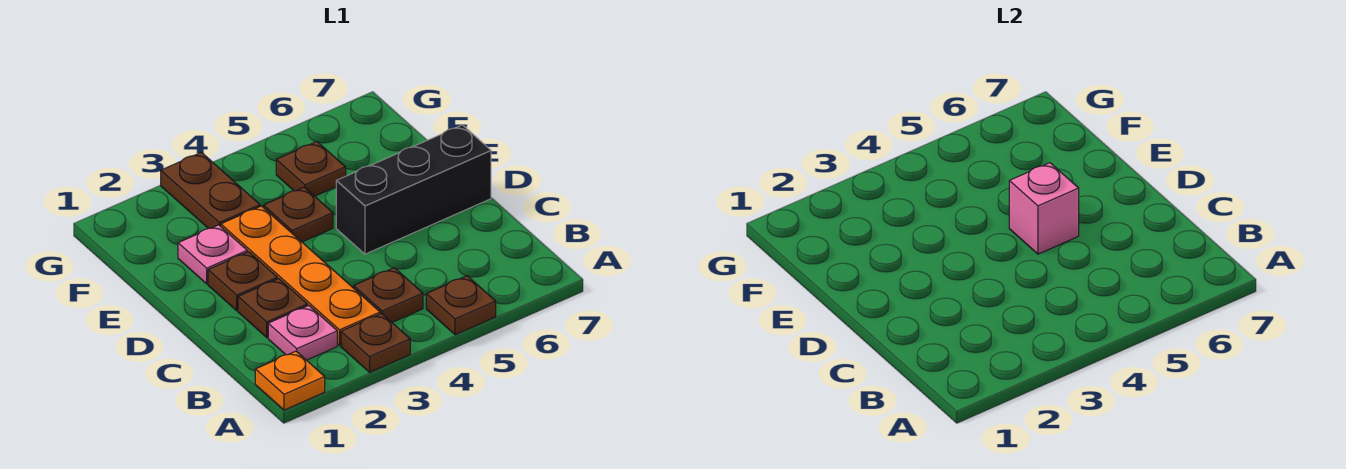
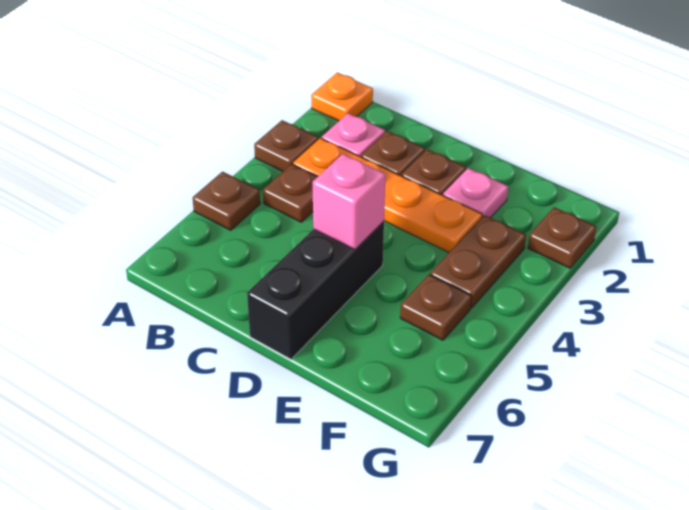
brown 1x1 plate [264,187,333,242] -> brown 1x1 plate moved to [528,207,596,268]
brown 1x2 plate [161,152,260,228] -> brown 1x2 plate turned to [430,215,526,308]

